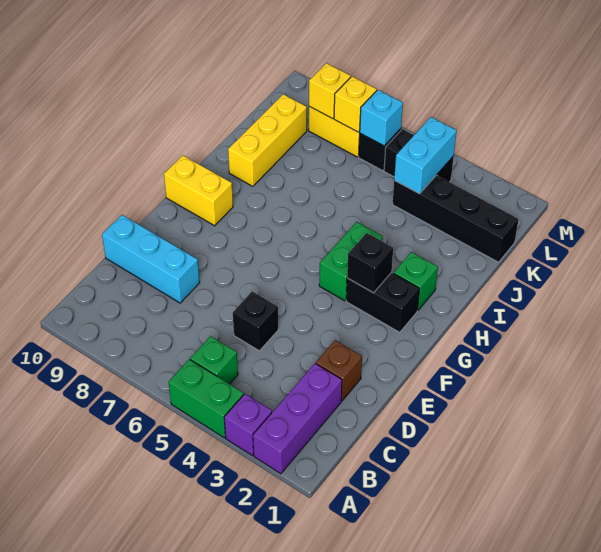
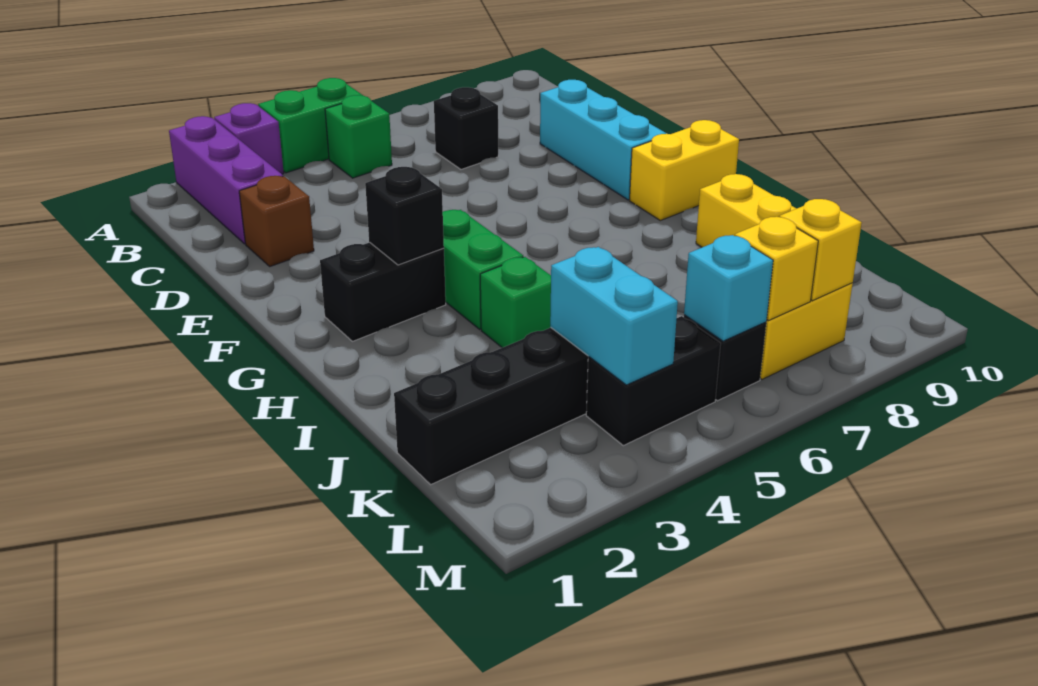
black 1x1 brick [233,291,278,351] -> black 1x1 brick moved to [434,87,498,169]
cyan 1x3 brick [102,215,200,303] -> cyan 1x3 brick turned to [540,80,667,200]
green 1x1 brick [394,252,438,310] -> green 1x1 brick moved to [480,257,551,348]

